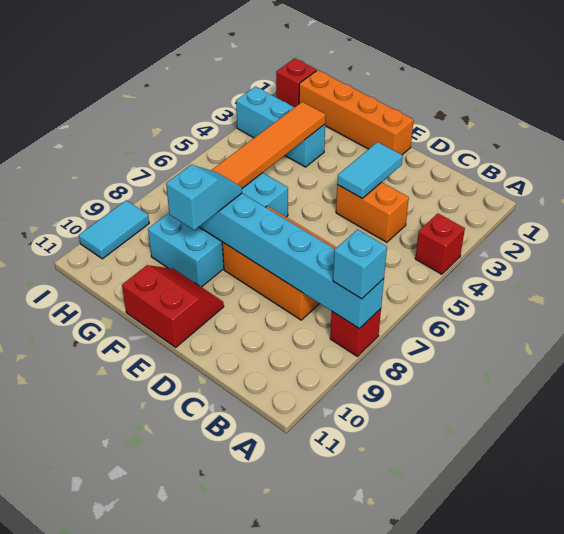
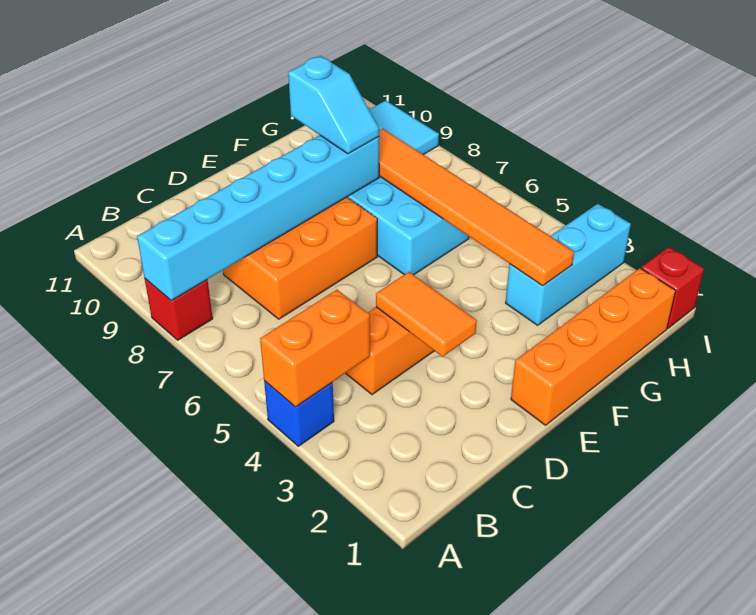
red 1x1 brick [415,214,465,274] -> blue 1x1 brick [264,381,334,446]
none -> orange 1x2 brick [260,290,370,407]
cyan 1x1 brick [333,230,387,299] -> none
cyan 1x2 tile [337,142,403,198] -> orange 1x2 tile [376,272,477,357]
red 2x2 slope [122,265,224,347] -> none

